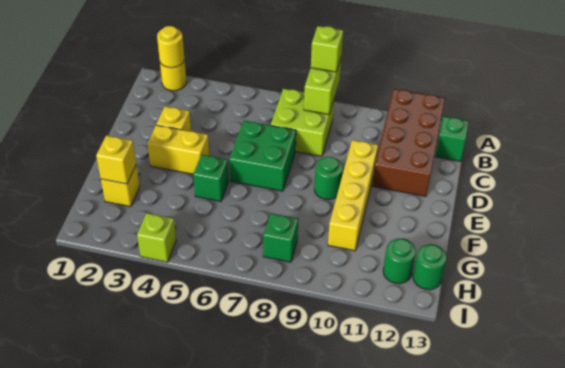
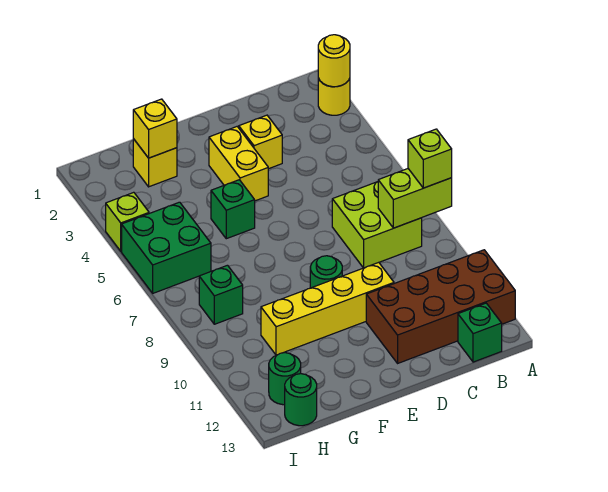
green 2x2 brick [229,121,296,191] -> green 2x2 brick moved to [122,202,211,293]

